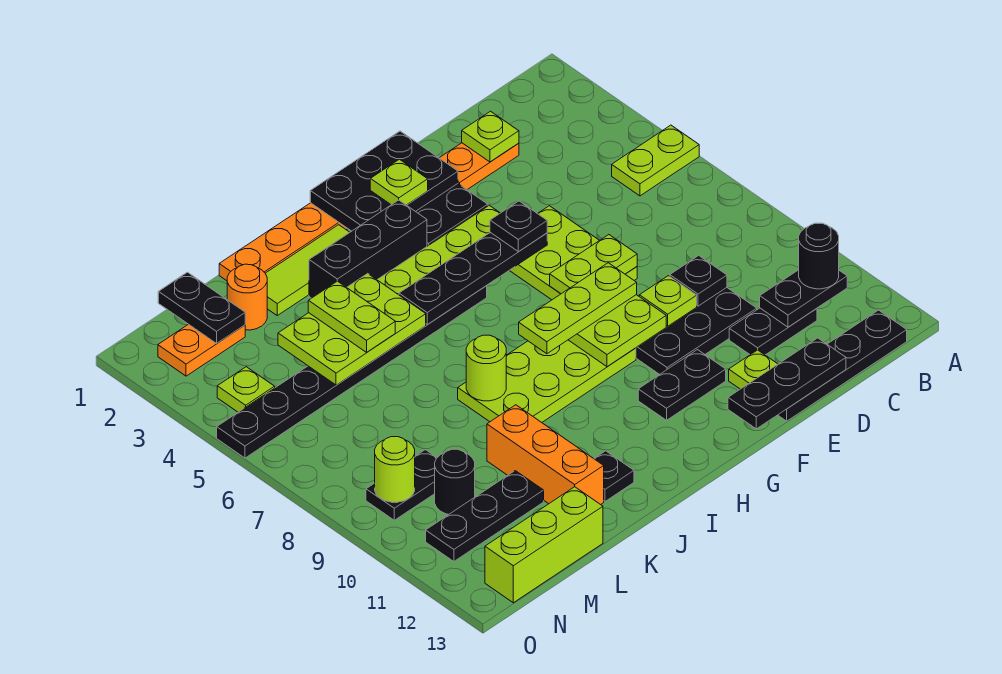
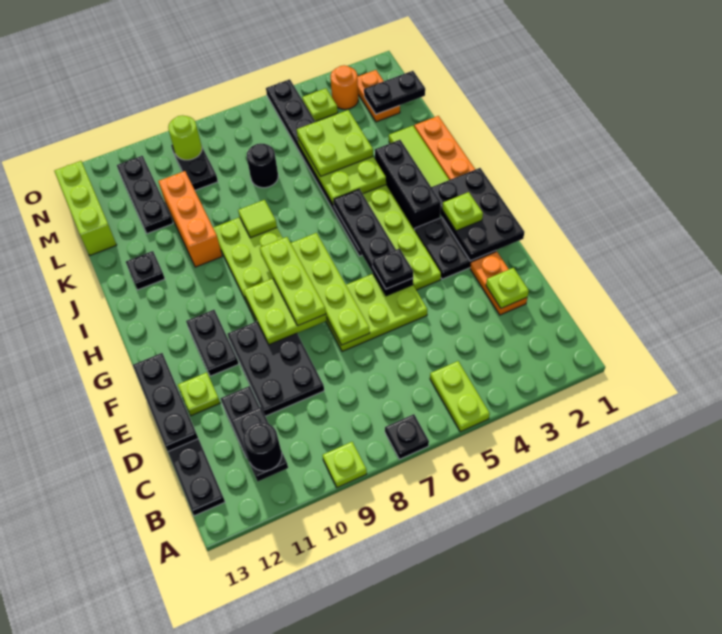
black 1x1 plate [670,256,727,306] -> black 1x1 plate moved to [385,414,429,459]
lime 1x2 plate [550,235,637,294] -> lime 1x4 plate [291,233,370,345]
lime 1x1 plate [639,276,697,326] -> lime 1x1 plate moved to [323,442,367,488]
lime 1x1 round brick [466,335,506,401] -> lime 1x1 tile [238,200,277,238]
lime 1x2 plate [308,281,395,352] -> lime 2x2 plate [297,110,373,176]
orange 1x3 brick [487,405,604,505] -> orange 1x3 brick turned to [158,171,222,267]
orange 1x1 round brick [227,264,267,330] -> orange 1x1 round brick moved to [331,65,358,109]
black 1x1 round brick [435,449,475,515] -> black 1x1 round brick moved to [247,143,278,188]

